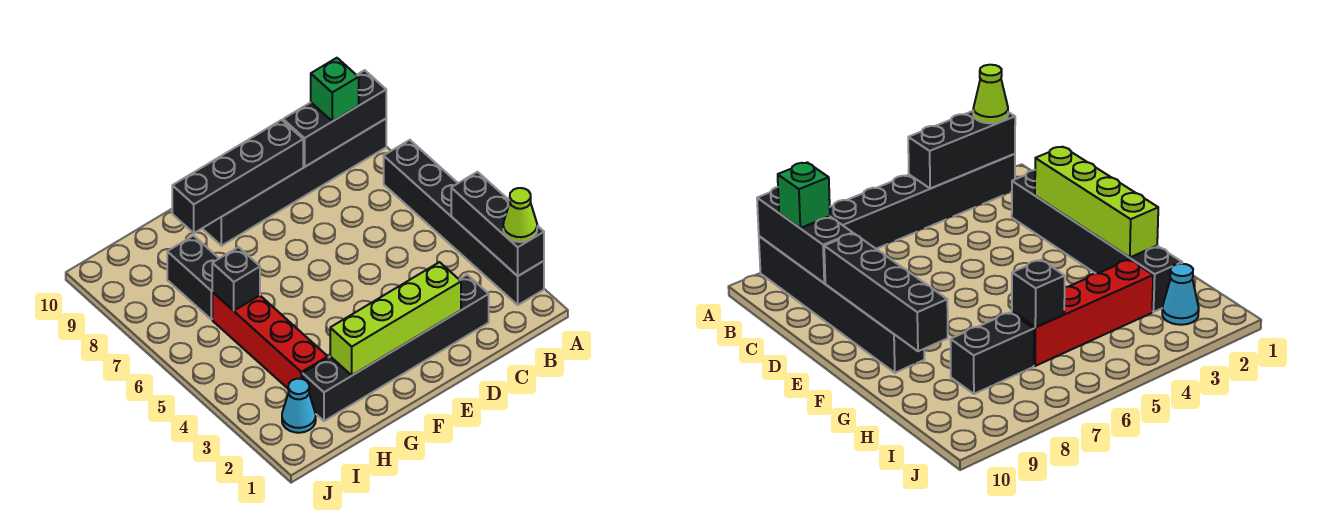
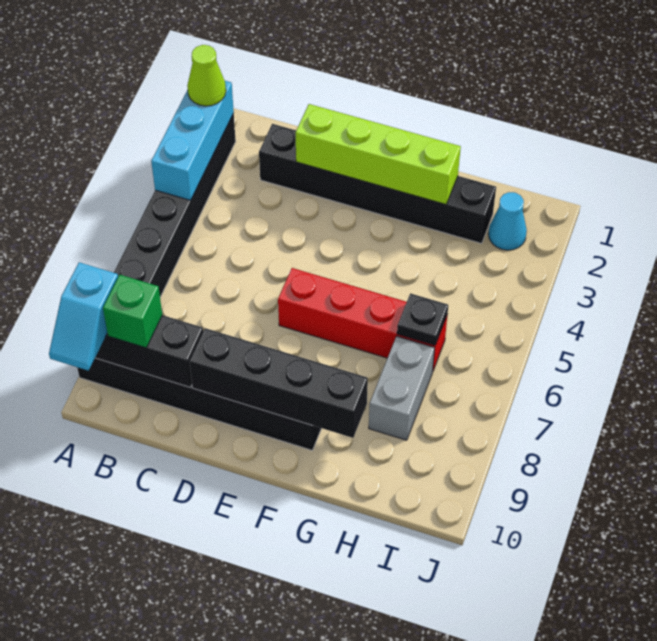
black 1x3 brick [451,172,544,276] -> cyan 1x3 brick [151,81,234,200]
none -> cyan 1x2 slope [49,262,118,370]
red 1x4 brick [212,292,328,388] -> red 1x4 brick turned to [278,268,447,371]
black 1x1 brick [212,247,260,311] -> black 1x1 plate [397,293,448,345]
black 1x2 brick [167,236,219,319] -> grey 1x2 brick [369,336,435,440]

